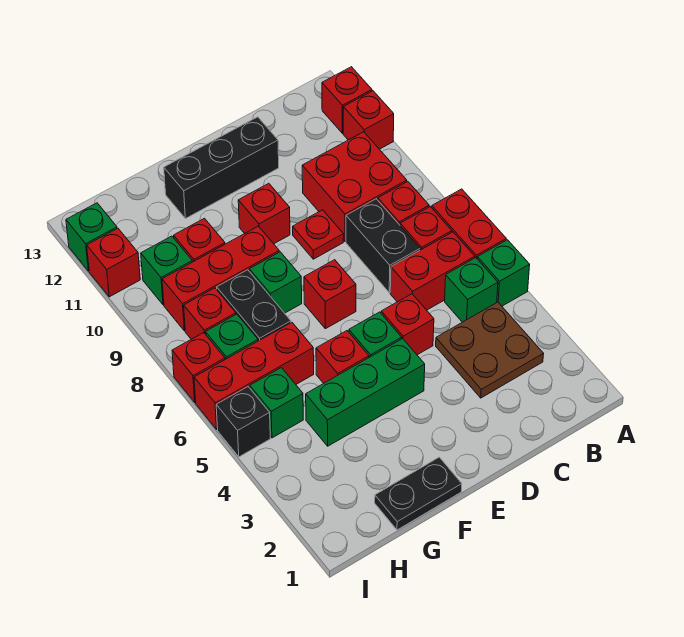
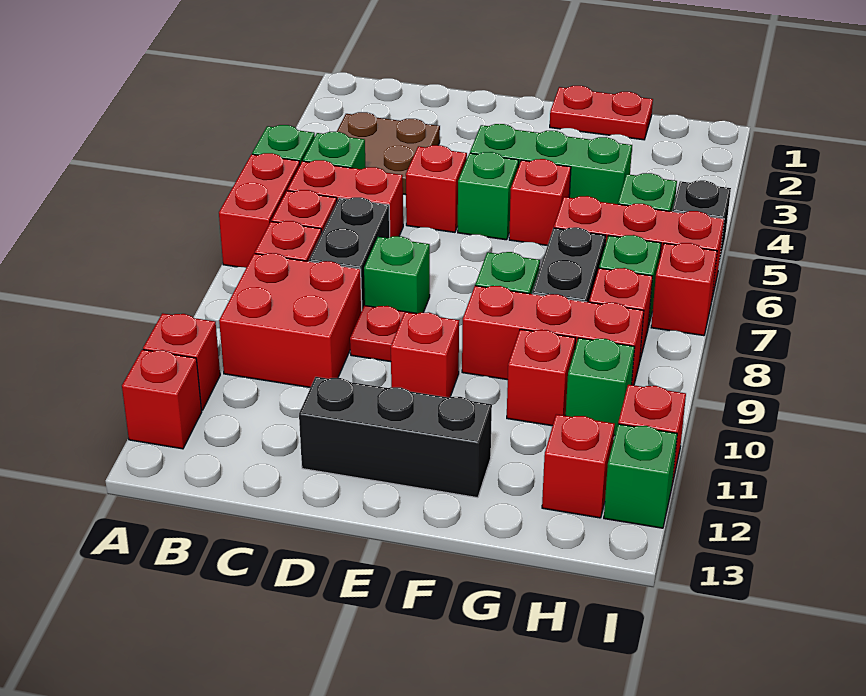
none -> green 1x1 brick [364,236,430,314]
red 1x1 brick [304,260,356,329] -> red 1x1 brick moved to [542,414,615,518]
black 1x2 plate [375,457,462,530] -> red 1x2 plate [550,86,653,140]

